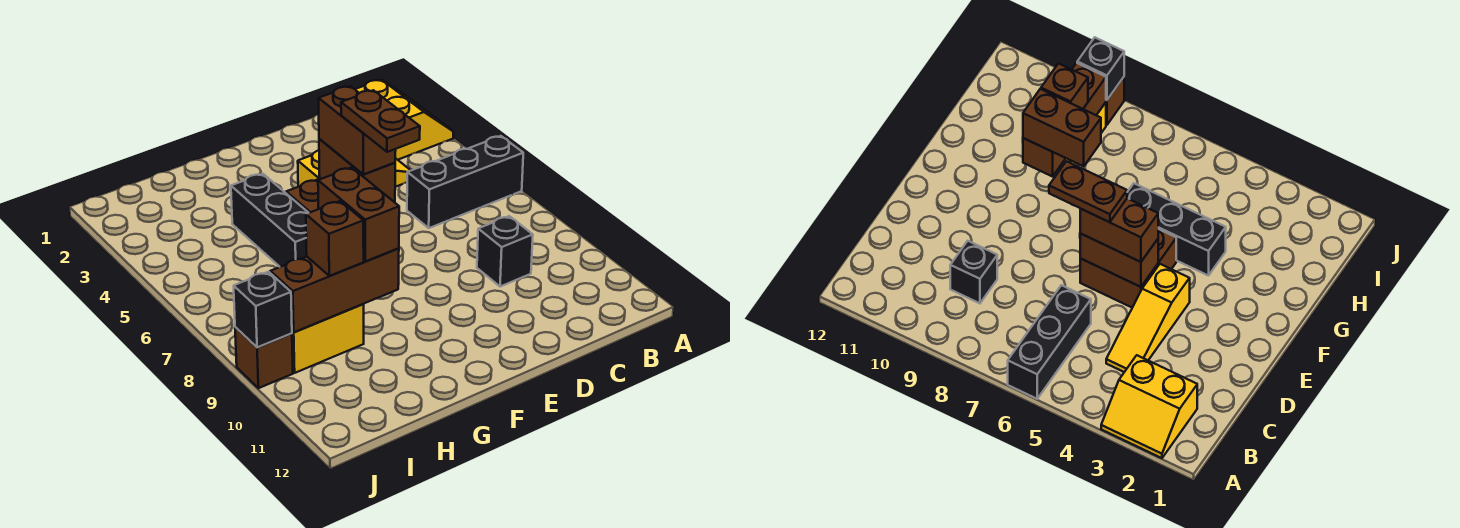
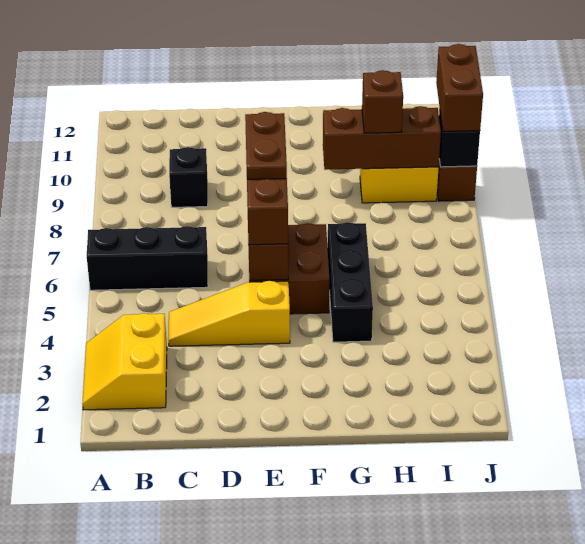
brown 1x2 brick [318,167,399,262] -> brown 1x2 brick moved to [436,44,483,131]

